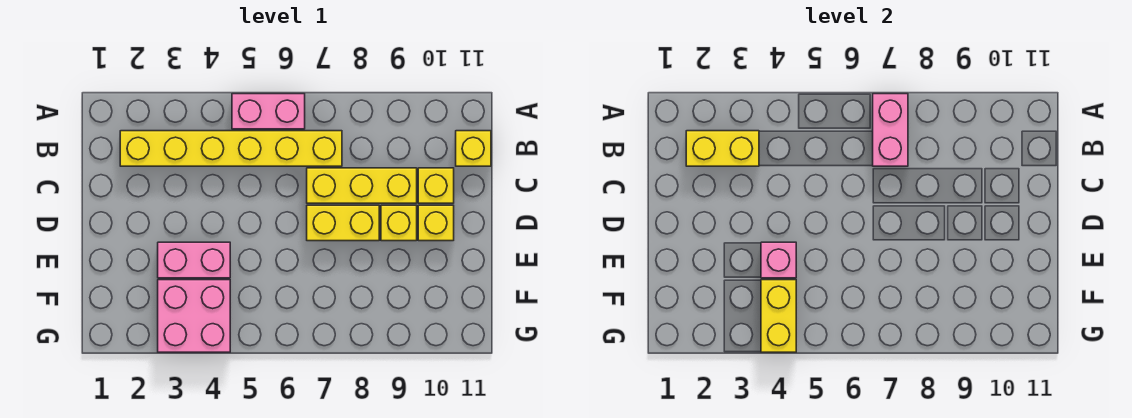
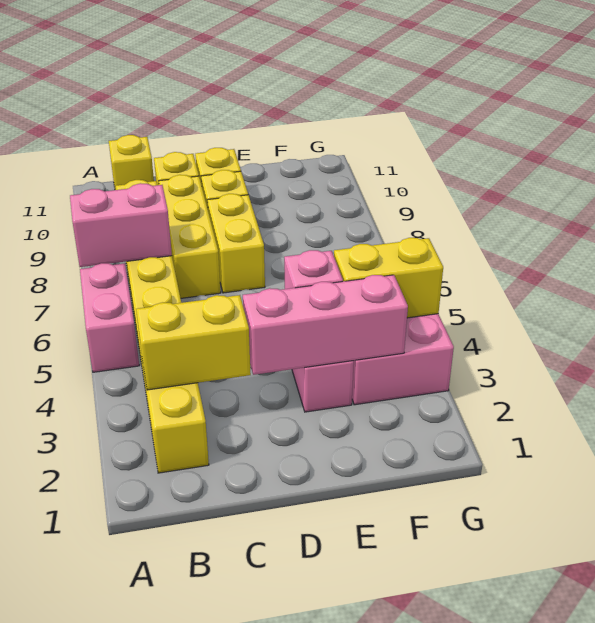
yellow 1x6 brick [120,131,342,166] -> yellow 1x8 brick [116,180,209,473]
yellow 1x2 brick [686,131,759,166] -> yellow 1x2 brick turned to [136,295,251,390]
none -> pink 1x3 brick [243,275,408,375]

